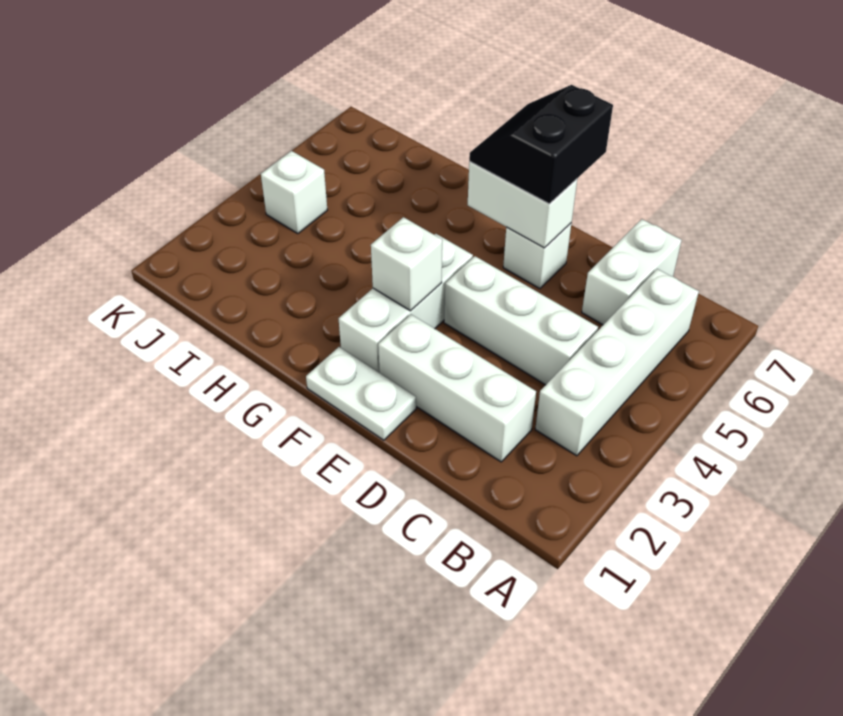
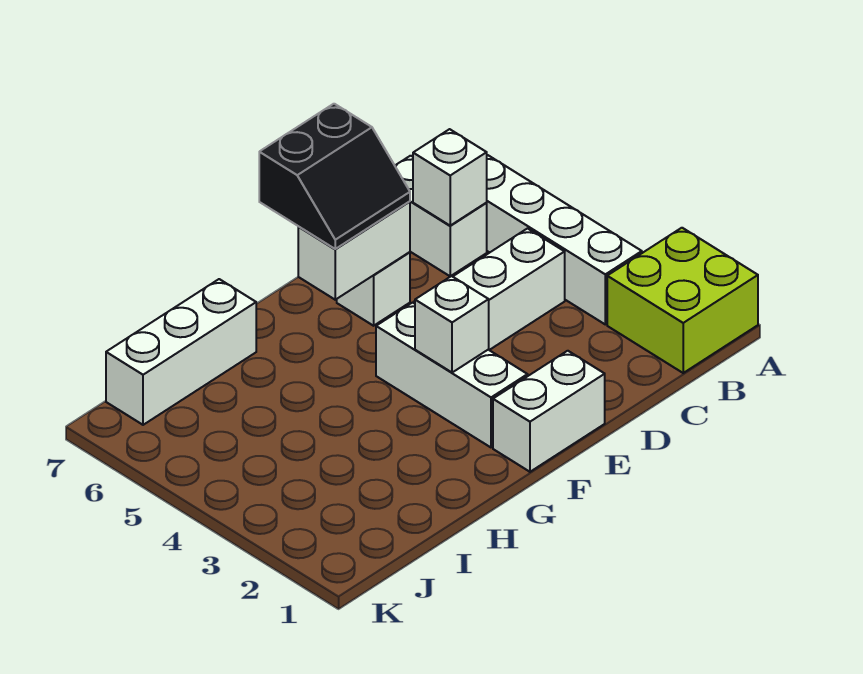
none -> lime 2x2 brick [607,228,758,373]
white 1x3 brick [378,314,536,462] -> white 1x3 brick moved to [106,279,256,425]
white 1x2 plate [306,347,416,440] -> white 1x2 brick [493,351,605,472]
black 2x2 slope [469,85,613,204] -> black 2x2 slope turned to [259,104,410,249]
white 1x1 brick [261,151,327,234] -> white 1x1 brick moved to [413,129,487,226]

